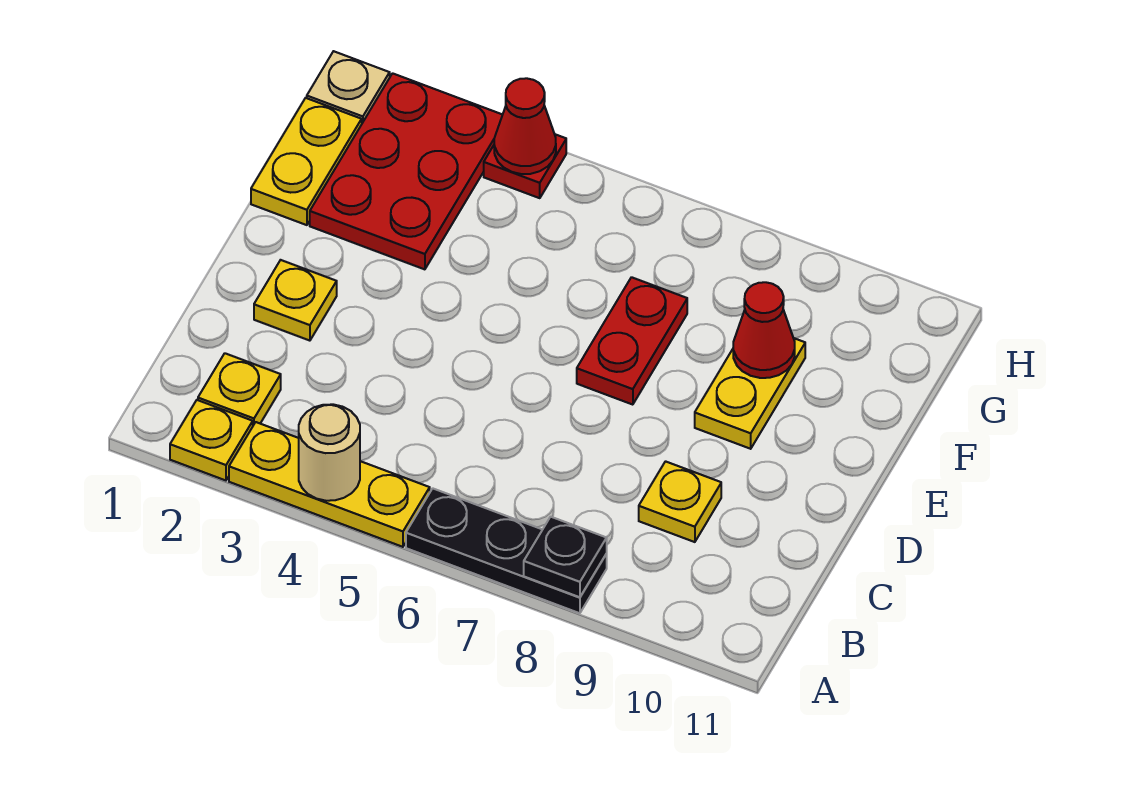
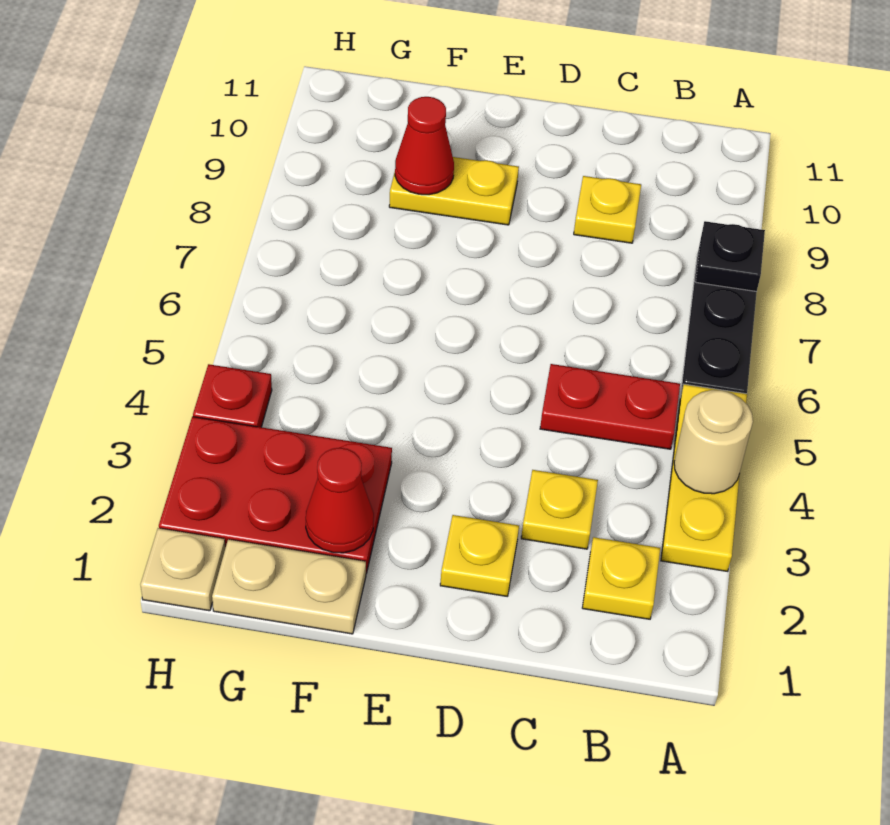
yellow 1x1 plate [170,400,253,480] -> yellow 1x1 plate moved to [521,470,598,549]
red 1x2 plate [577,277,687,405] -> red 1x2 plate moved to [540,364,680,449]
yellow 1x2 plate [251,98,362,225] -> tan 1x2 plate [212,539,366,634]
red 1x1 cone [494,78,556,174] -> red 1x1 cone moved to [306,448,374,553]

